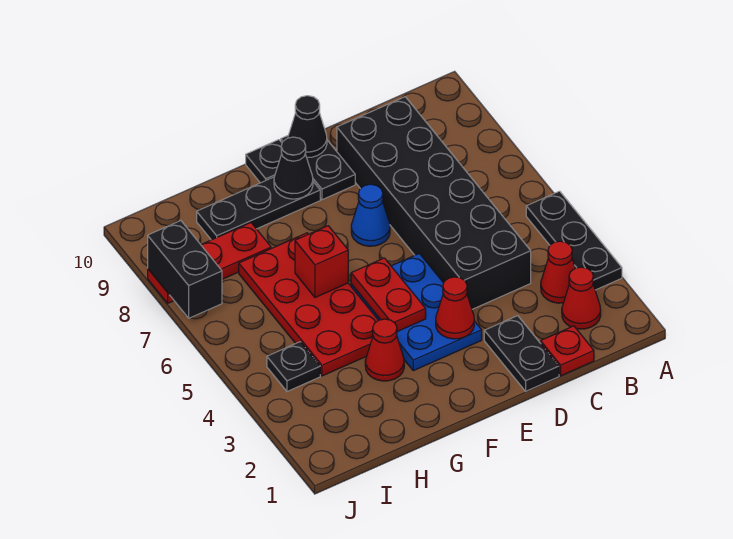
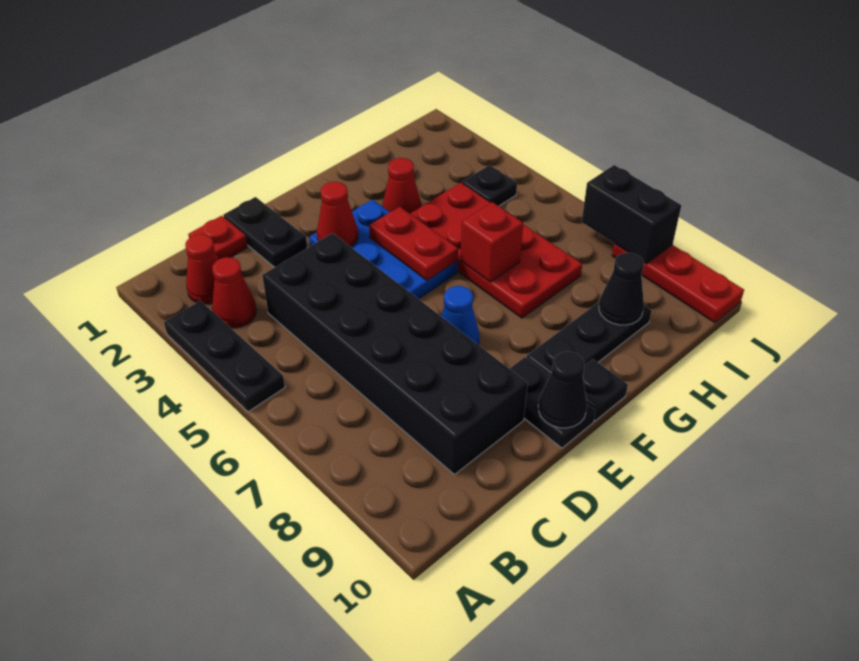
black 1x1 cone [274,137,313,199] -> black 1x1 cone moved to [599,253,644,325]
red 1x3 plate [148,223,271,303] -> red 1x3 plate turned to [612,244,744,323]

